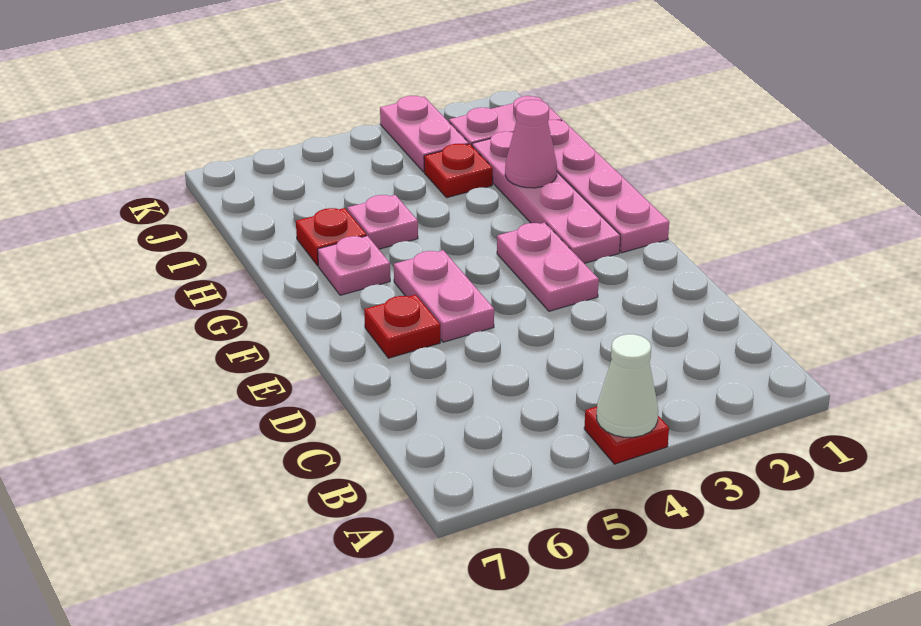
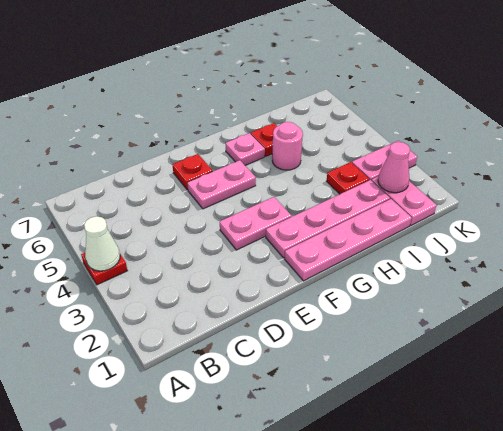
pink 1x1 cone [505,100,557,188] -> pink 1x1 cone moved to [378,142,410,193]
pink 1x1 plate [347,195,418,249] -> pink 1x1 round brick [272,122,303,170]

